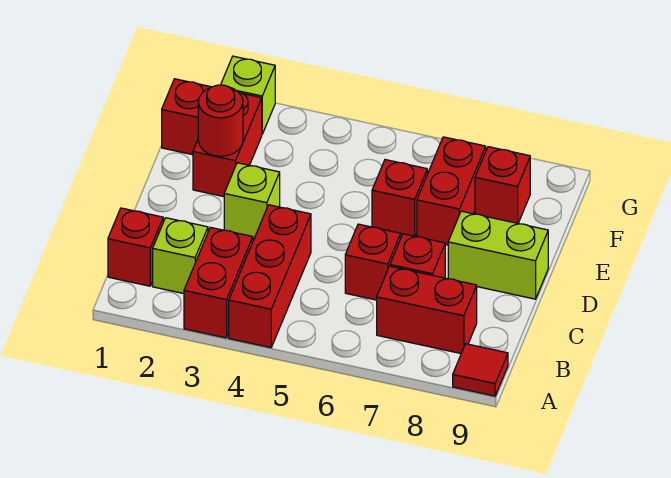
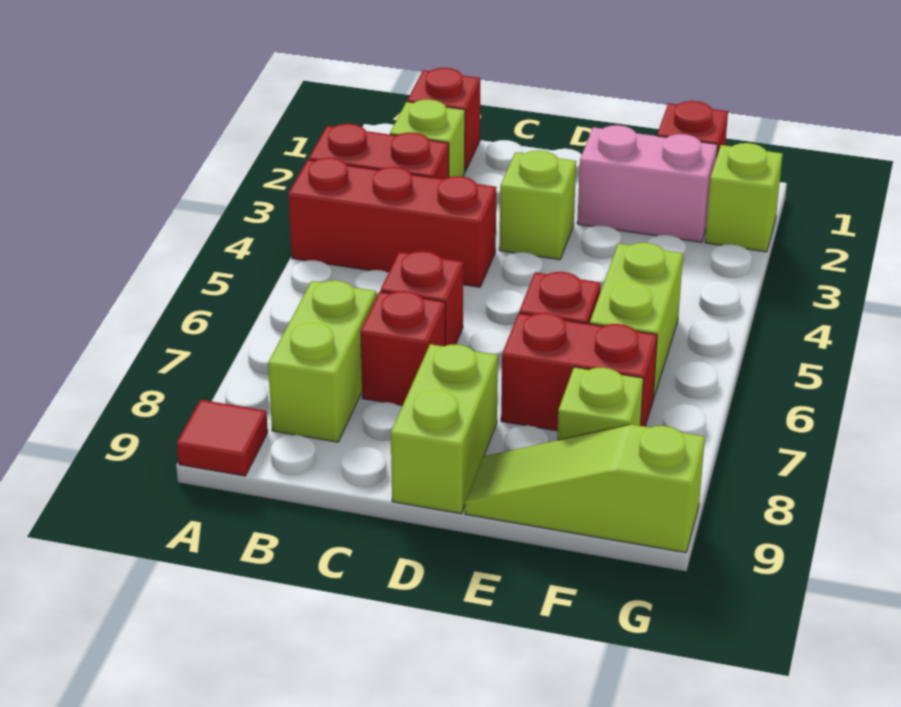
red 1x2 brick [377,266,477,353] -> lime 1x2 brick [268,280,376,442]
red 1x2 brick [193,92,262,197] -> pink 1x2 brick [577,125,718,242]
red 1x1 round brick [198,85,243,156] -> none
none -> lime 1x3 slope [465,424,705,553]
none -> lime 1x2 brick [590,243,683,400]
red 1x1 brick [475,147,530,223] -> lime 1x1 brick [557,367,644,440]

